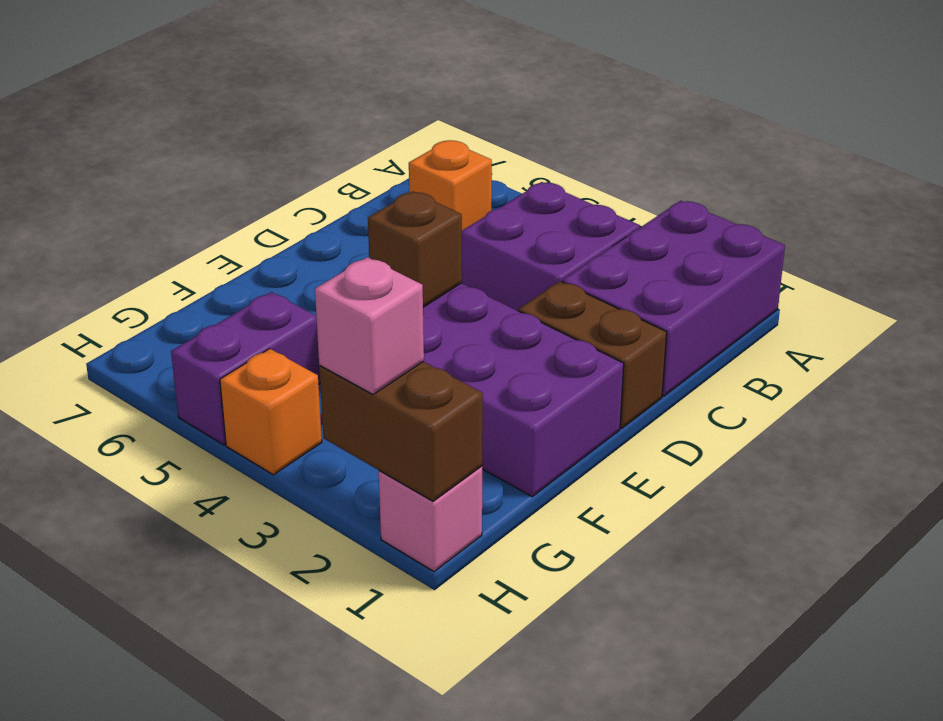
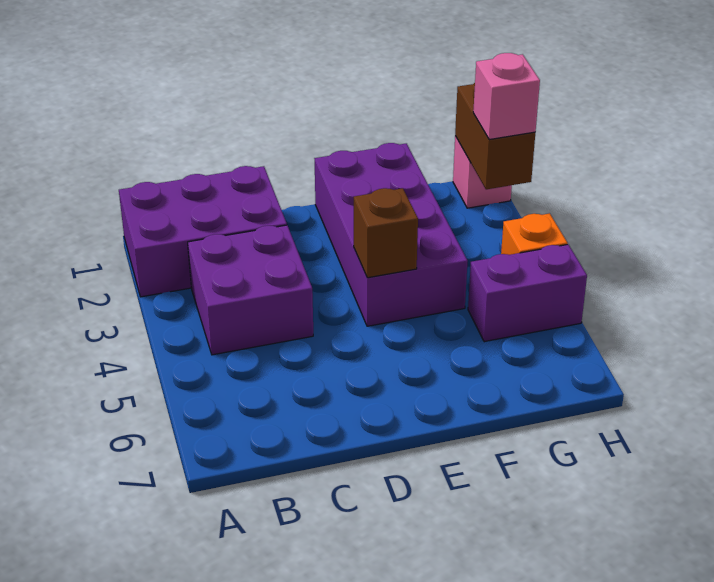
orange 1x1 brick [409,140,492,230] -> none
brown 1x2 brick [518,281,667,428] -> none

